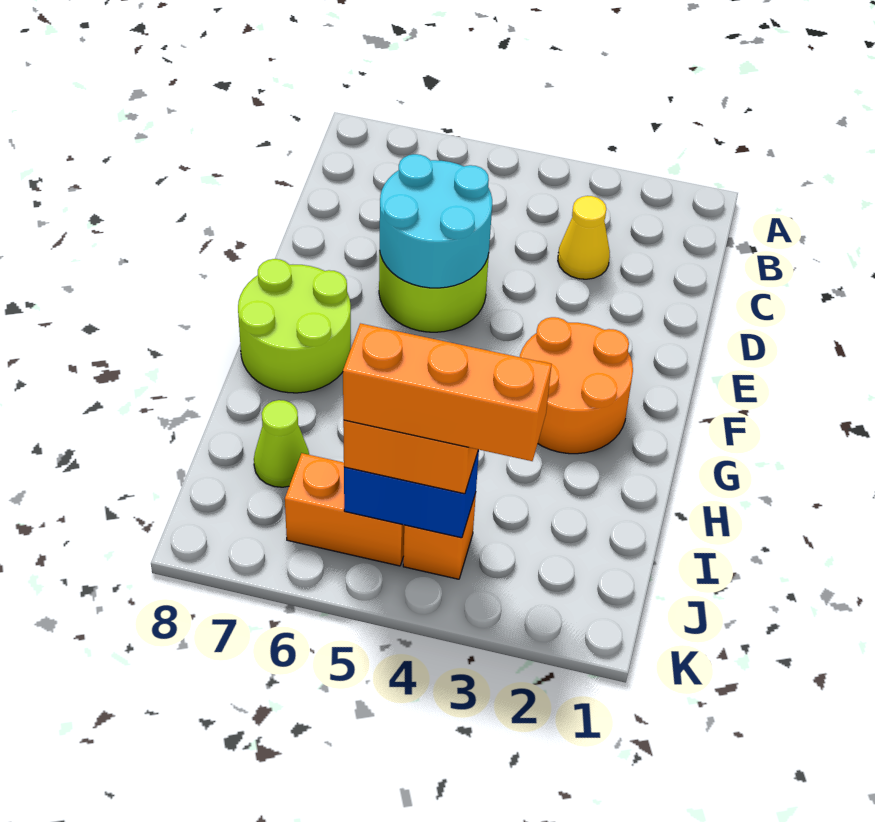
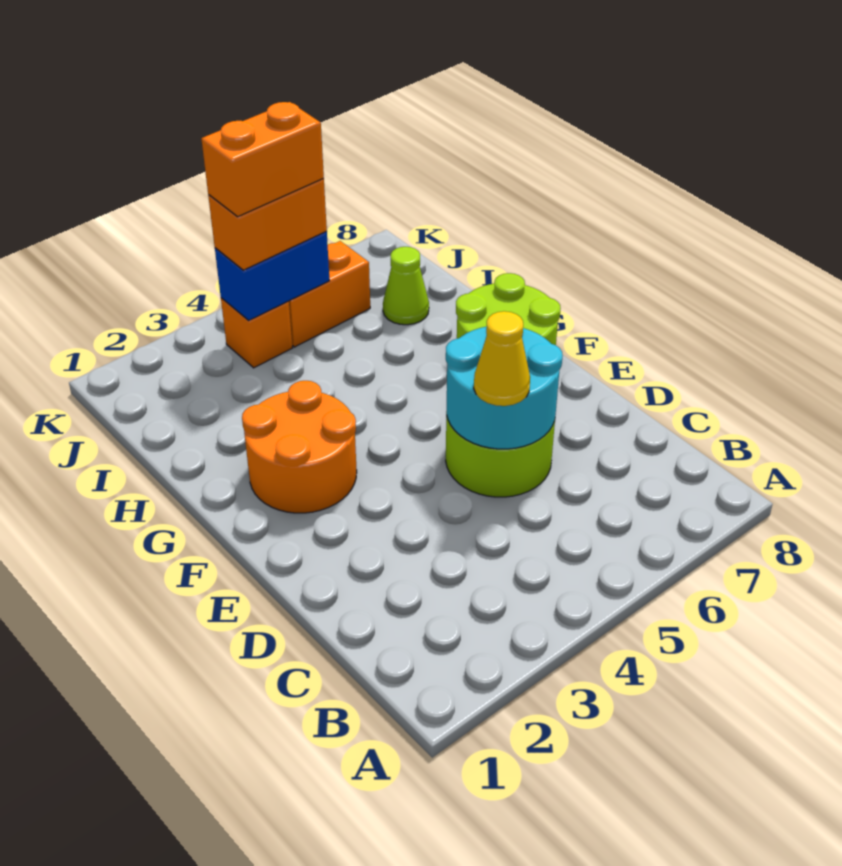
yellow 1x1 cone [558,196,610,279] -> yellow 1x1 cone moved to [474,311,530,406]
orange 1x3 brick [343,323,552,461] -> orange 1x2 brick [201,102,324,217]

